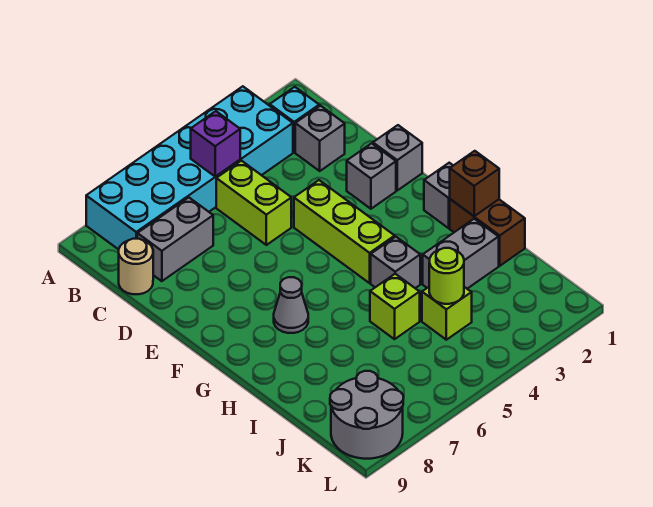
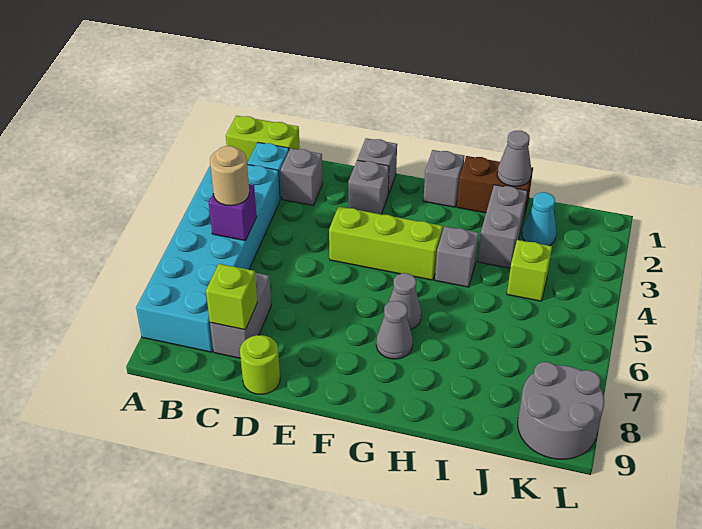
lime 1x2 brick [216,161,291,245] -> lime 1x2 brick moved to [226,116,300,163]
tan 1x1 round brick [119,239,153,294] -> tan 1x1 round brick moved to [210,146,249,206]
none -> grey 1x1 cone [389,273,421,330]
brown 1x1 brick [450,151,499,216] -> none
none -> grey 1x1 cone [497,131,531,187]
lime 1x1 brick [370,274,420,339] -> lime 1x1 brick moved to [206,264,257,330]
none -> cyan 1x1 cone [522,192,556,246]
lime 1x1 round brick [429,248,464,304] -> lime 1x1 round brick moved to [240,335,280,394]

